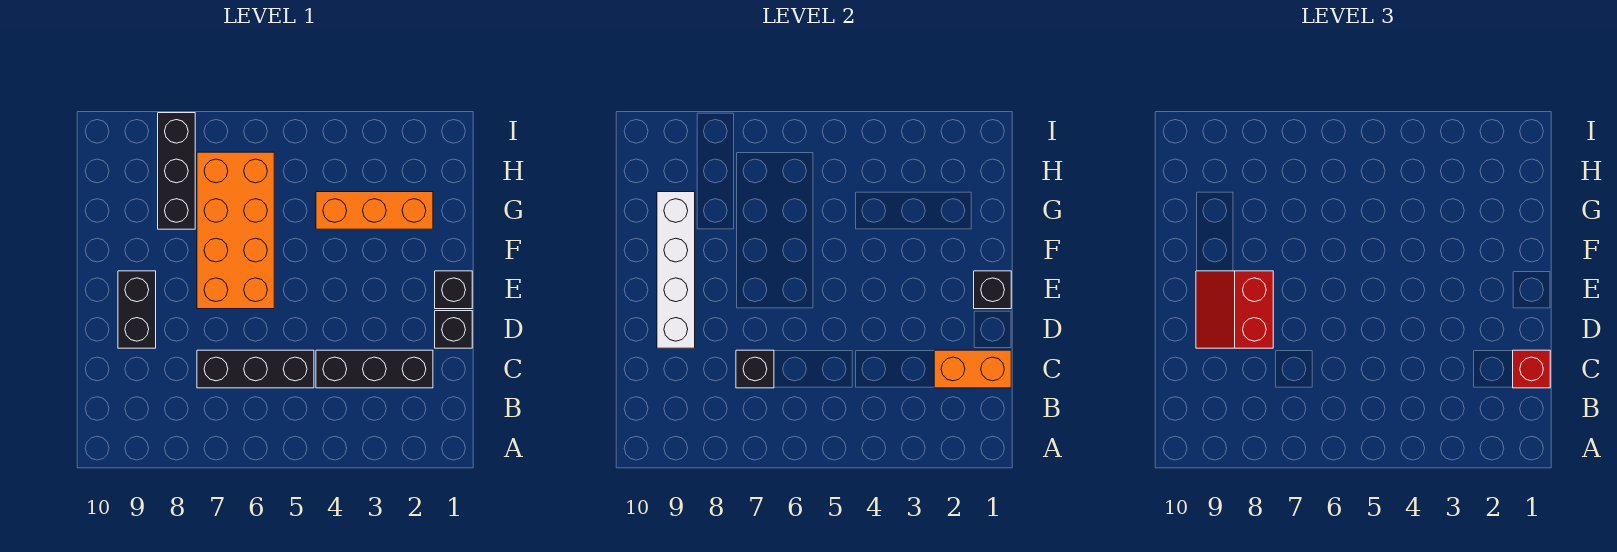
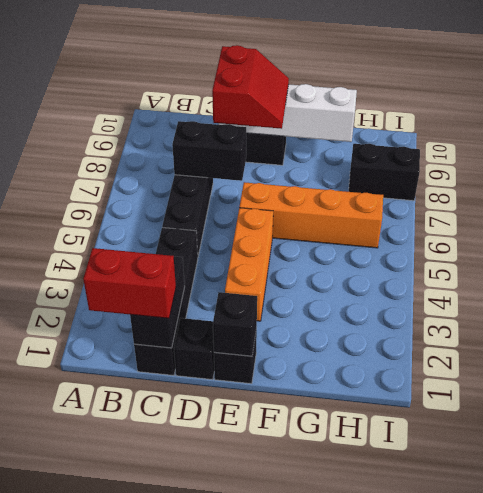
orange 1x2 brick [934,350,1011,388] -> black 1x2 brick [130,256,185,348]
red 1x1 brick [1513,350,1550,388] -> red 1x2 brick [83,248,176,318]
black 1x3 brick [316,350,433,388] -> black 1x4 brick [134,228,198,375]
black 1x1 brick [736,350,774,388] -> black 1x2 brick [172,121,246,181]
red 2x2 slope [1196,271,1273,348] -> red 2x2 slope turned to [212,45,289,129]
orange 2x4 brick [197,152,274,309] -> orange 1x4 brick [239,182,383,248]
orange 1x3 brick [316,192,433,229] -> orange 1x3 brick moved to [225,208,273,321]
black 1x3 brick [158,113,195,229] -> black 1x2 brick [349,144,420,201]

